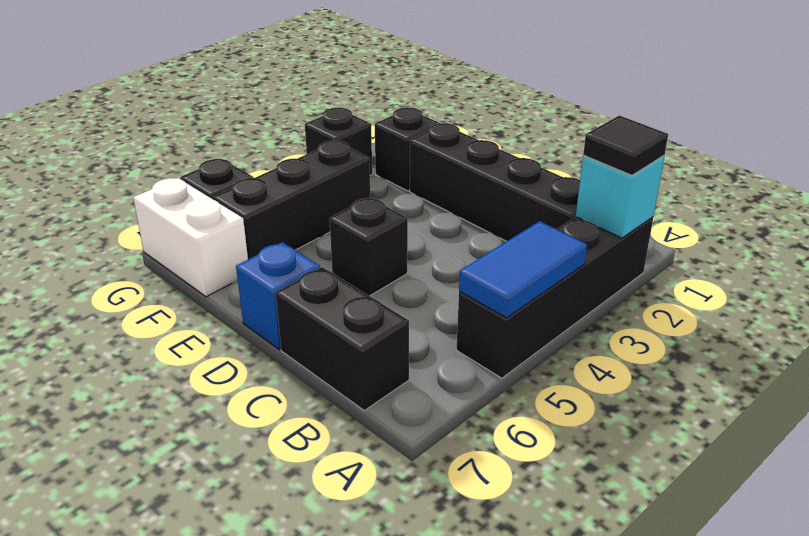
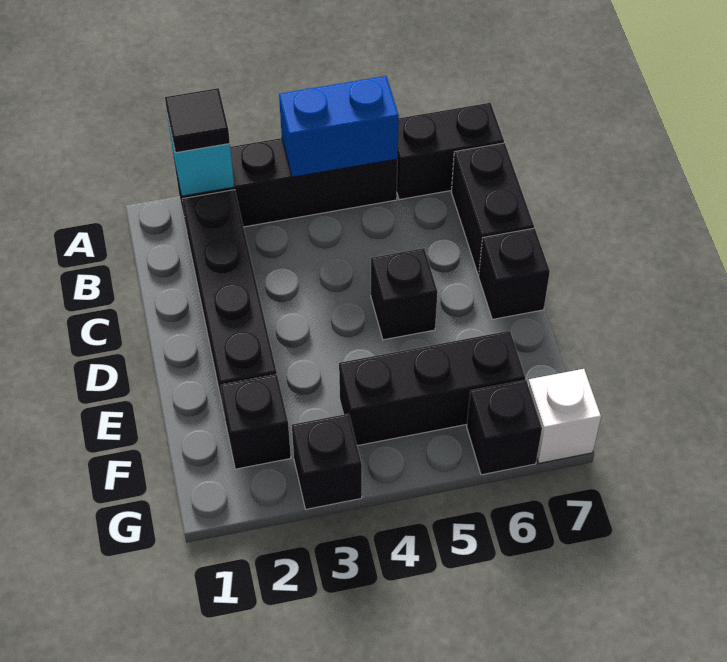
blue 1x2 tile [459,221,587,318] -> blue 1x2 brick [279,76,399,177]
none -> black 1x2 brick [397,103,504,200]
blue 1x1 brick [236,242,320,349] -> black 1x1 brick [479,228,550,319]
white 1x2 brick [133,178,248,297] -> white 1x1 brick [528,369,601,463]

